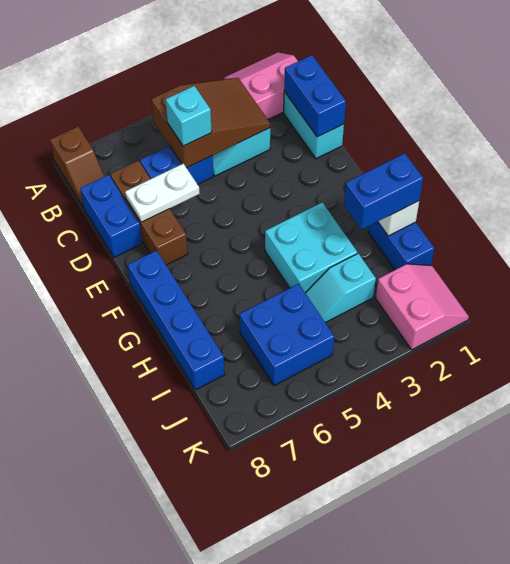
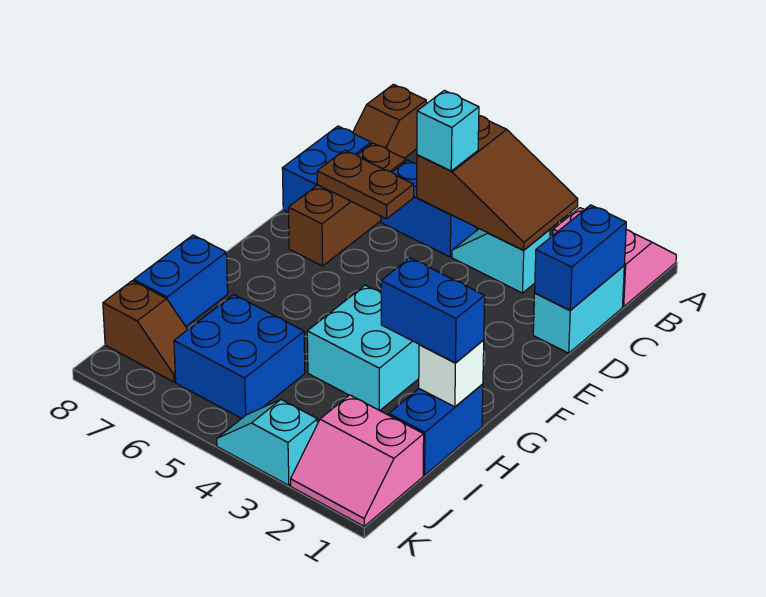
white 1x2 plate [125,164,200,222] -> brown 1x2 plate [317,150,414,219]
blue 1x4 brick [128,250,225,390] -> blue 1x2 brick [134,235,228,326]
cyan 1x2 slope [306,254,376,323] -> cyan 1x2 slope moved to [217,400,318,485]
pink 2x2 slope [376,264,469,350] -> pink 2x2 slope turned to [291,395,424,526]
none -> brown 1x2 slope [103,281,188,382]

